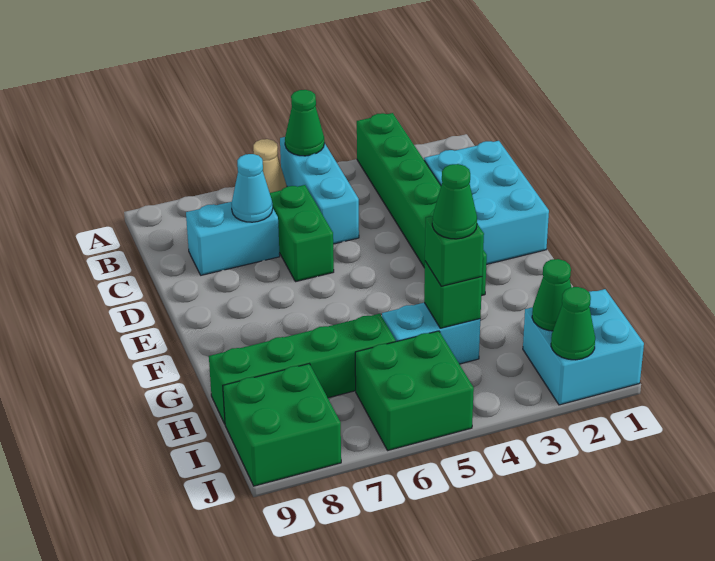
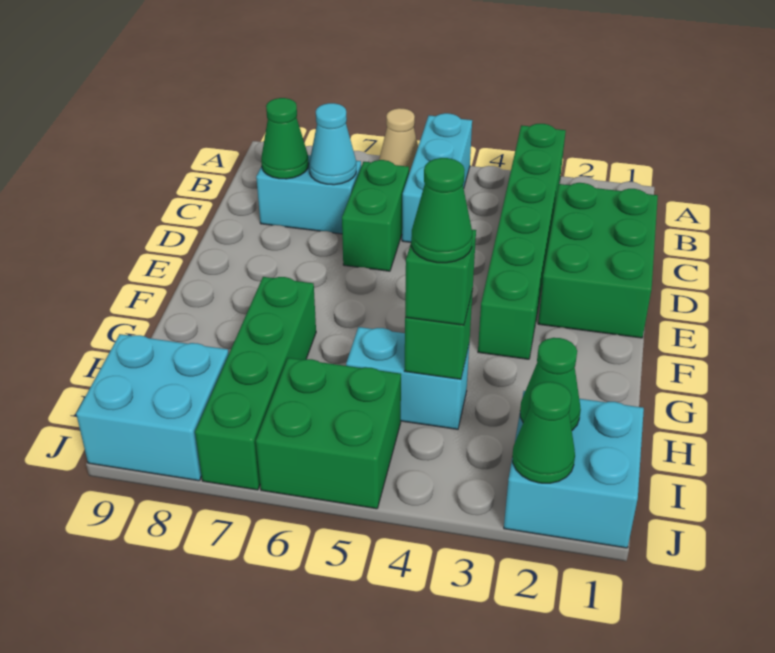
green 1x1 cone [285,90,324,156] -> green 1x1 cone moved to [261,98,309,179]
cyan 2x3 brick [424,141,549,265] -> green 2x3 brick [538,183,658,338]
green 1x4 brick [209,314,396,424] -> green 1x4 brick turned to [195,277,316,490]
green 2x2 brick [223,364,341,486] -> cyan 2x2 brick [76,334,229,481]

